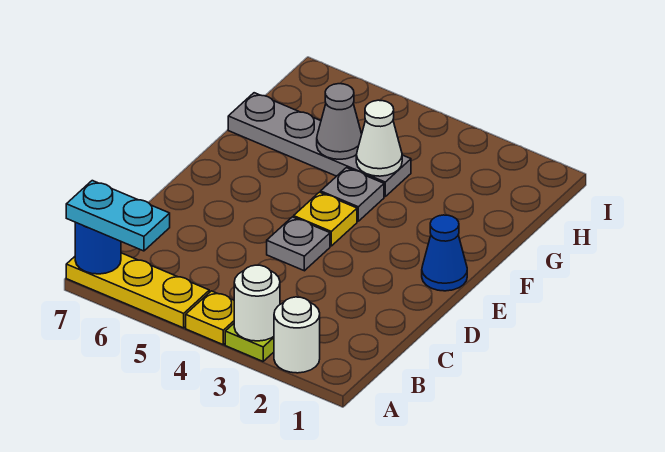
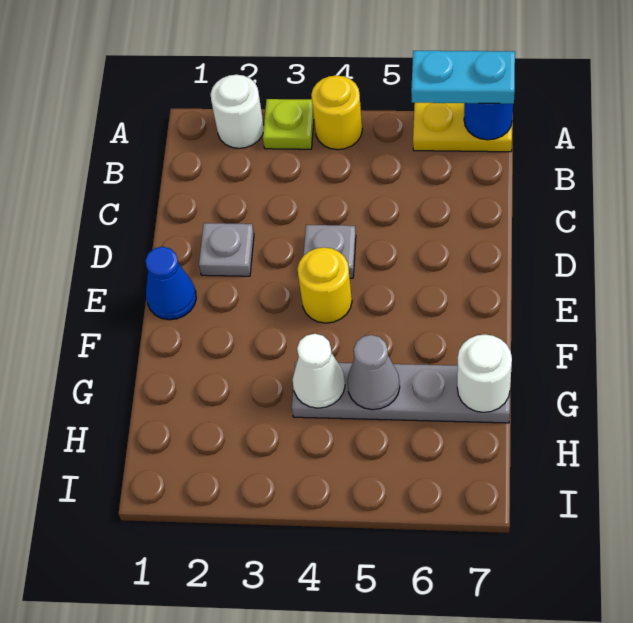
white 1x1 round brick [234,265,280,341] -> white 1x1 round brick moved to [457,334,512,412]
yellow 1x1 plate [186,291,234,345] -> yellow 1x1 round brick [311,75,362,150]
yellow 1x3 plate [66,253,209,328] -> yellow 1x2 plate [413,103,512,152]
yellow 1x1 plate [294,192,357,246] -> yellow 1x1 round brick [298,247,352,323]
grey 1x1 plate [321,168,384,221] -> grey 1x1 plate moved to [199,223,254,276]

